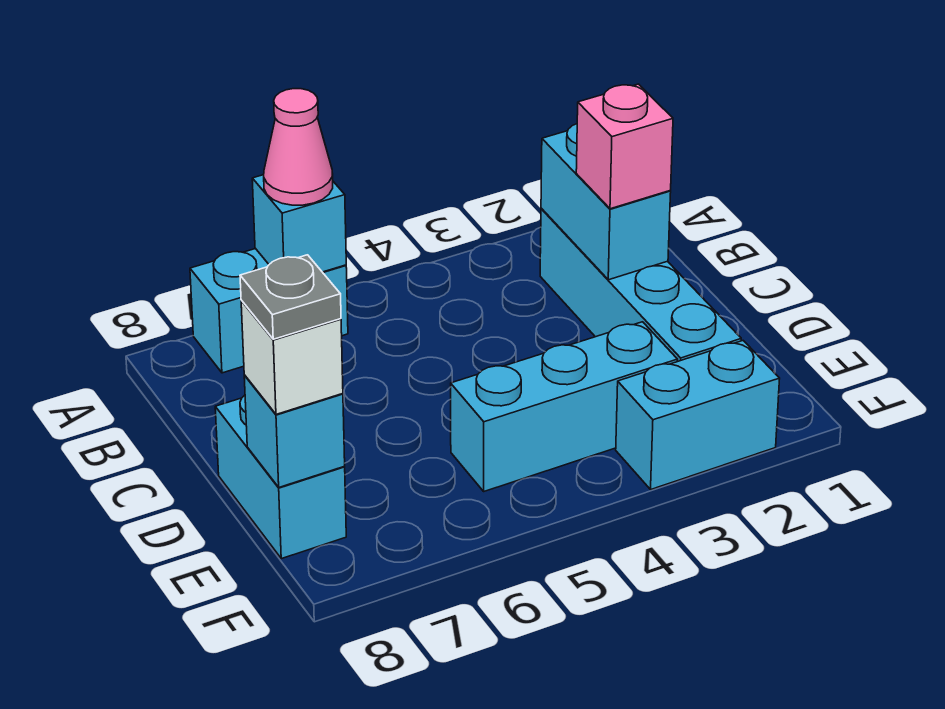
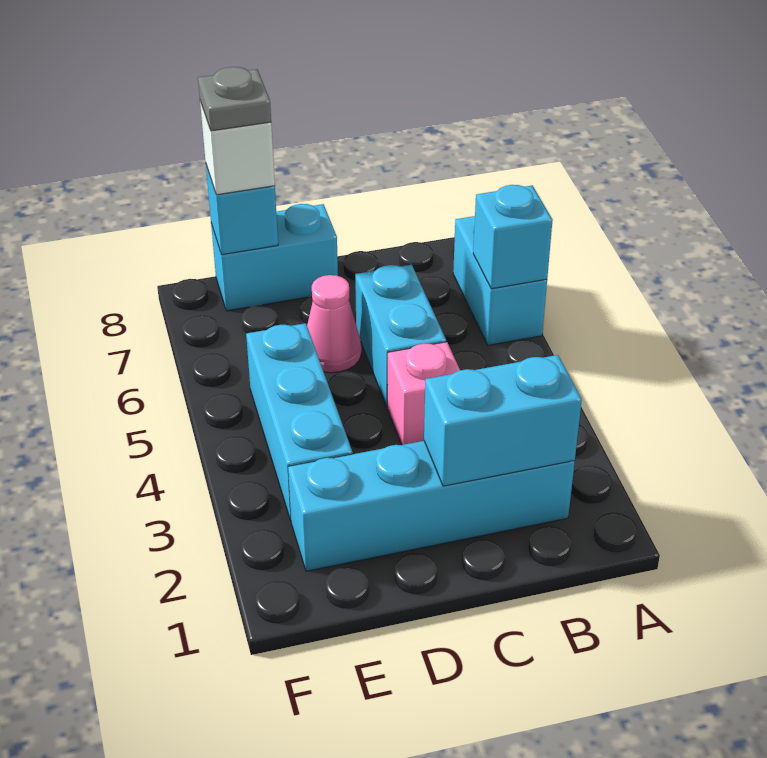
pink 1x1 cone [264,89,333,205] -> pink 1x1 cone moved to [307,275,361,373]
pink 1x1 brick [576,84,673,209] -> pink 1x1 brick moved to [387,342,460,445]
cyan 1x2 brick [616,341,780,489] -> cyan 1x2 brick moved to [355,265,446,406]

